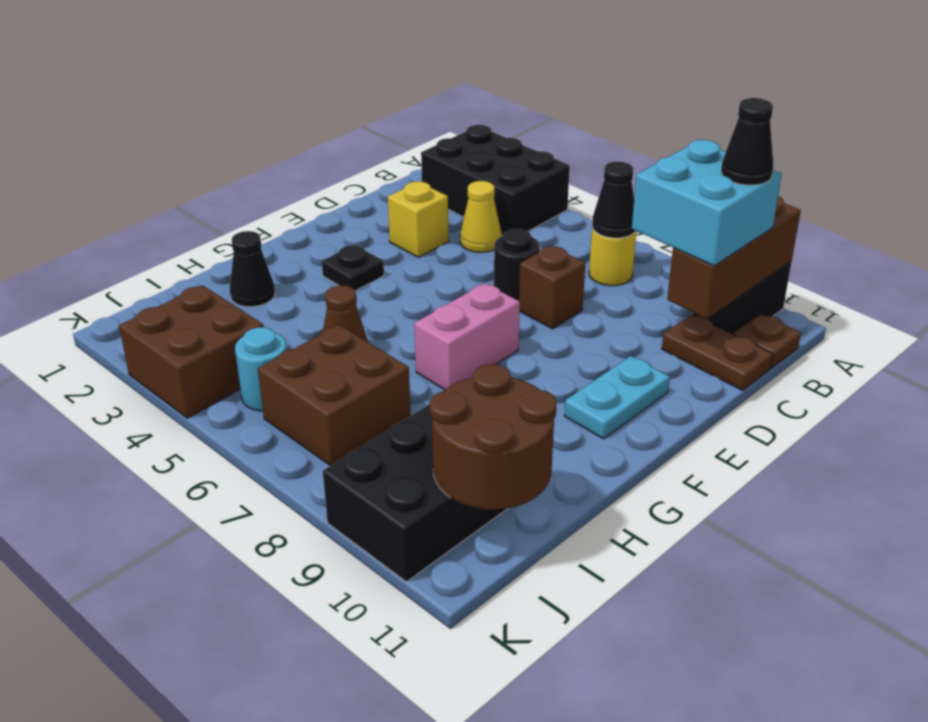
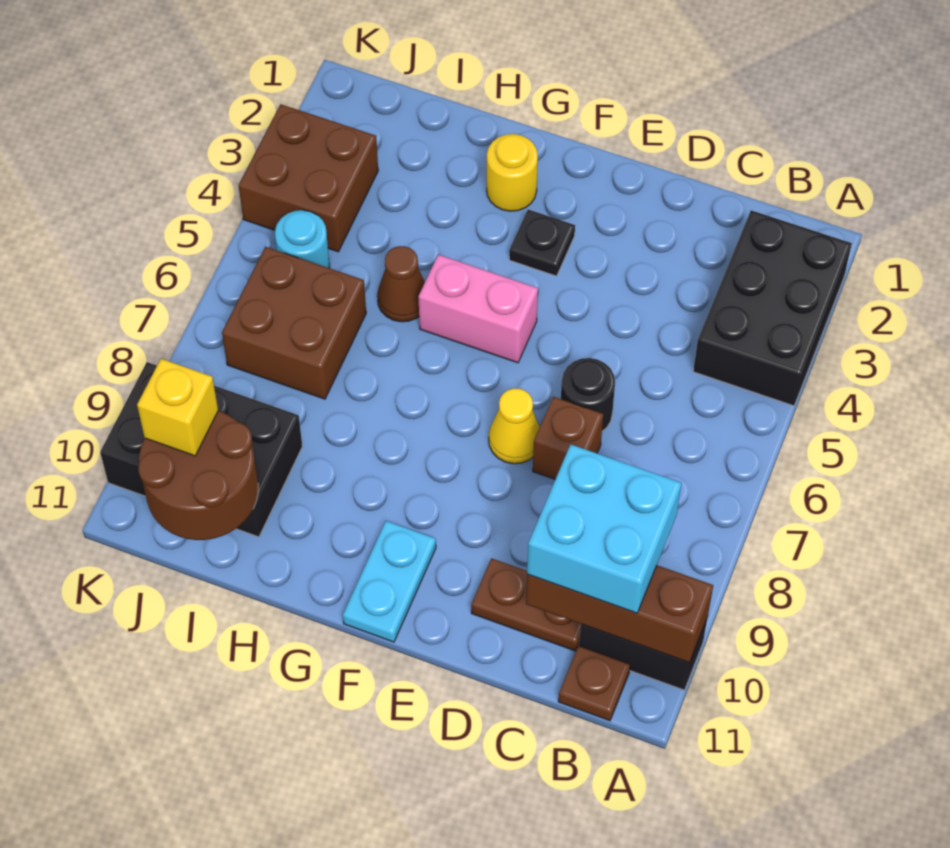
yellow 1x1 round brick [589,227,636,286] -> yellow 1x1 round brick moved to [487,134,538,211]
black 1x1 cone [592,162,635,238] -> none
black 1x1 cone [721,98,773,185] -> none
yellow 1x1 cone [460,181,502,252] -> yellow 1x1 cone moved to [489,388,540,464]
brown 1x2 plate [662,314,773,390] -> brown 1x2 plate turned to [471,558,581,651]
yellow 1x1 brick [388,181,449,257] -> yellow 1x1 brick moved to [137,359,218,456]
cyan 1x2 plate [564,356,670,439] -> cyan 1x2 plate turned to [343,521,436,642]
pink 1x2 brick [414,283,520,390] -> pink 1x2 brick moved to [418,255,538,363]
black 1x1 cone [230,231,275,307] -> none

